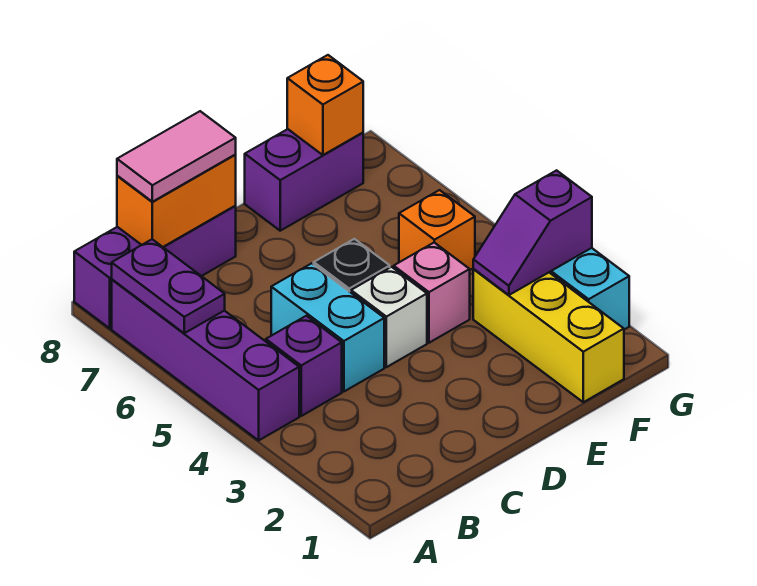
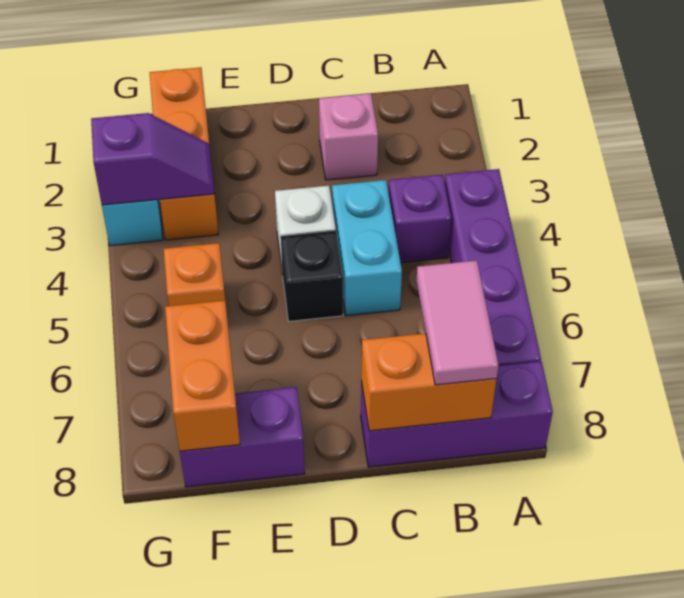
purple 1x2 plate [112,239,225,333] -> none
pink 1x2 tile [117,111,236,202] -> pink 1x2 tile turned to [416,261,499,385]
pink 1x1 brick [394,243,470,343] -> pink 1x1 brick moved to [319,93,378,180]
yellow 1x3 brick [473,269,624,402] -> orange 1x3 brick [150,67,219,240]
orange 1x1 brick [287,55,363,155] -> orange 1x2 brick [165,300,240,451]

